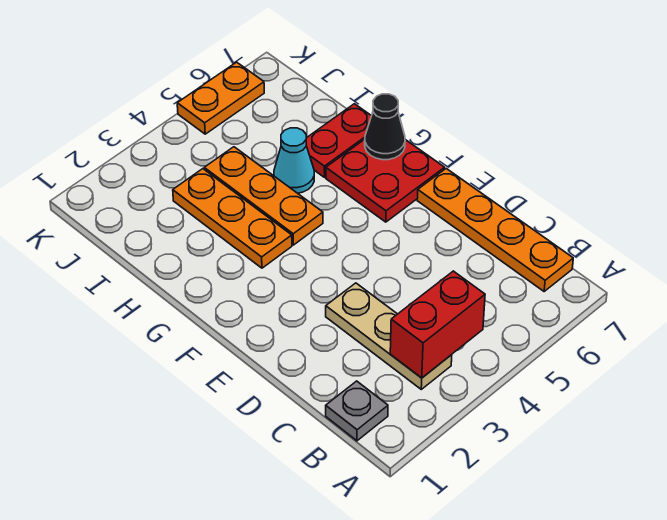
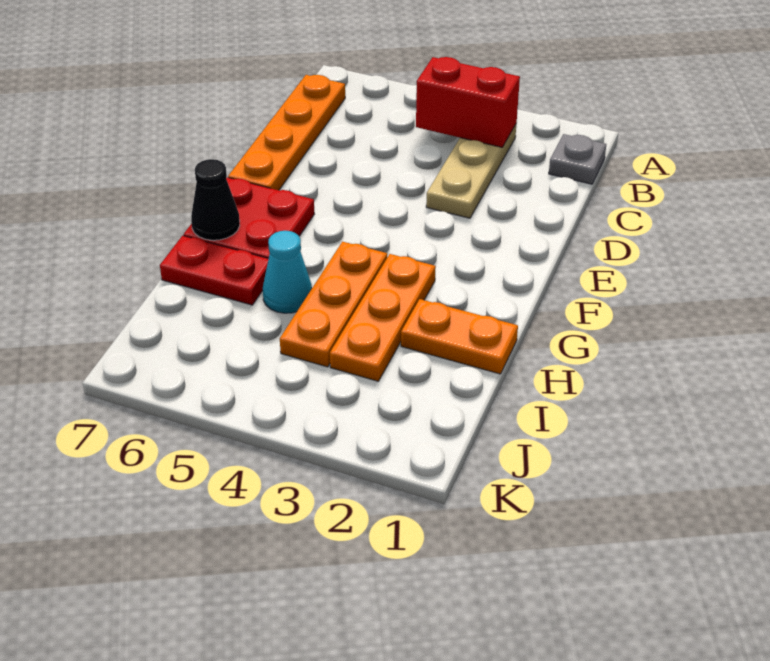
orange 1x2 plate [177,62,264,134] -> orange 1x2 plate moved to [401,299,518,374]

